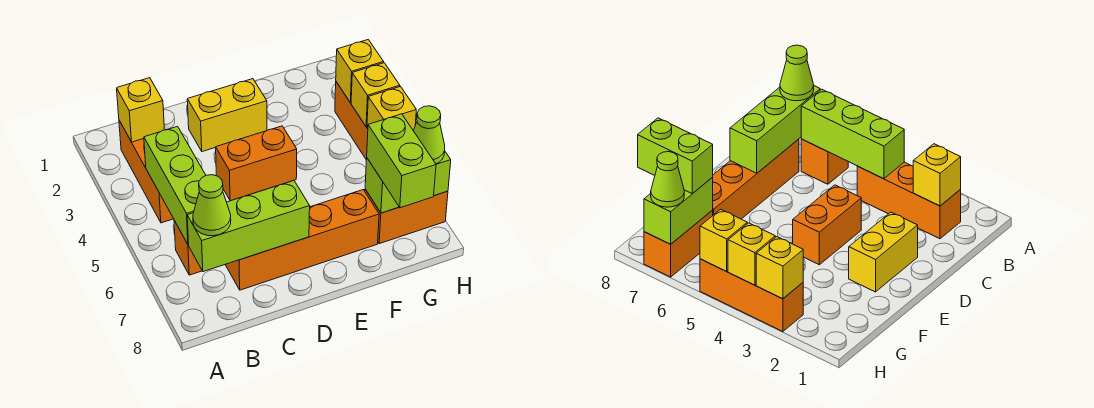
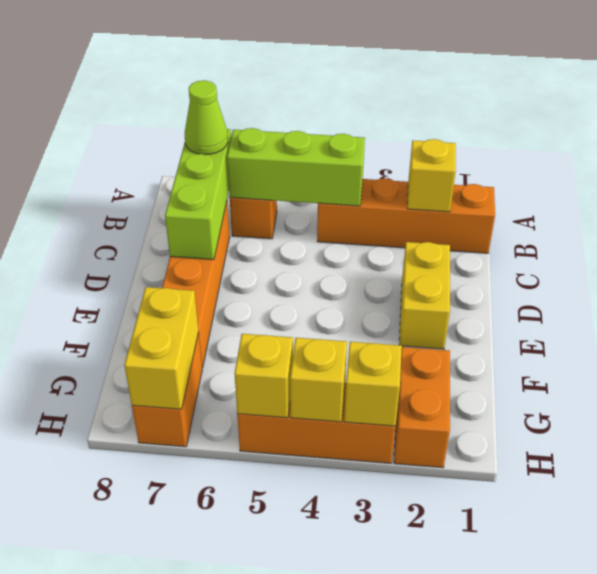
orange 1x3 brick [119,121,174,223] -> orange 1x4 brick [317,178,495,253]
orange 1x2 brick [216,126,297,201] -> orange 1x2 brick moved to [394,347,450,468]
lime 1x2 brick [365,152,451,213] -> yellow 1x2 brick [124,287,199,409]
lime 1x2 brick [367,114,436,208] -> none
lime 1x1 cone [414,106,445,164] -> none

